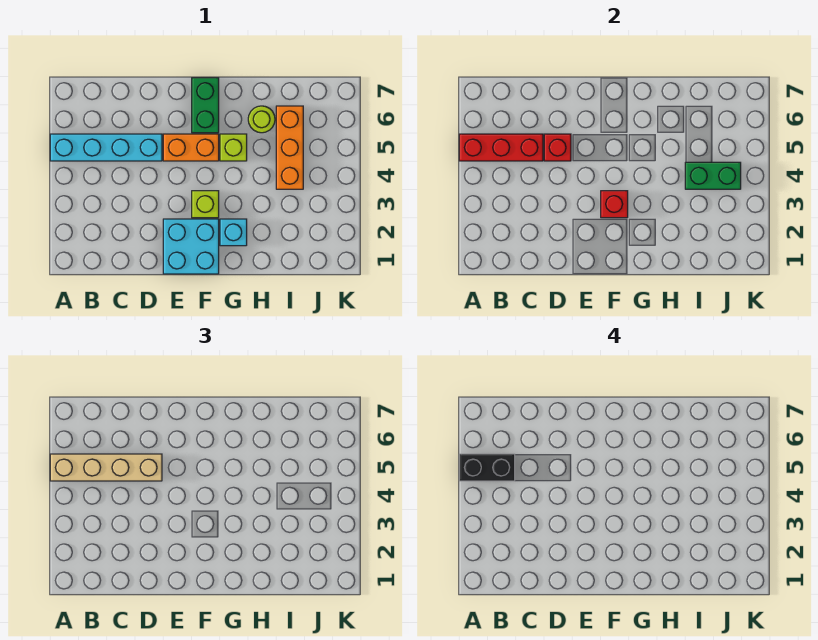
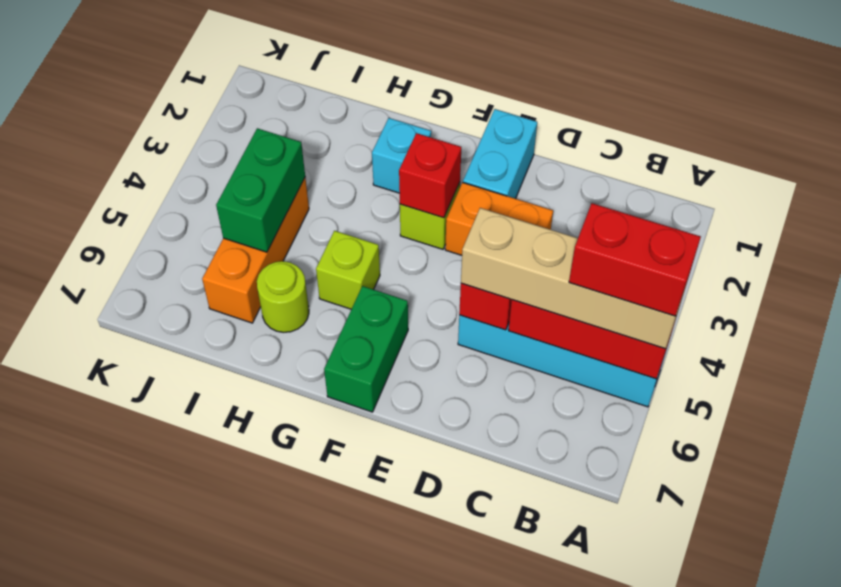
black 1x2 brick [459,454,515,481] -> red 1x2 brick [569,203,701,316]
cyan 2x2 brick [163,219,219,274] -> cyan 1x2 brick [463,109,537,199]
orange 1x2 brick [163,134,219,161] -> orange 1x2 brick moved to [445,182,553,255]
green 1x2 brick [685,162,741,189] -> green 1x2 brick turned to [216,128,305,252]

